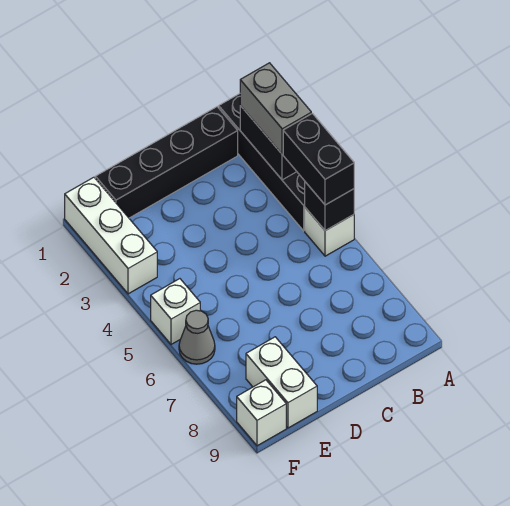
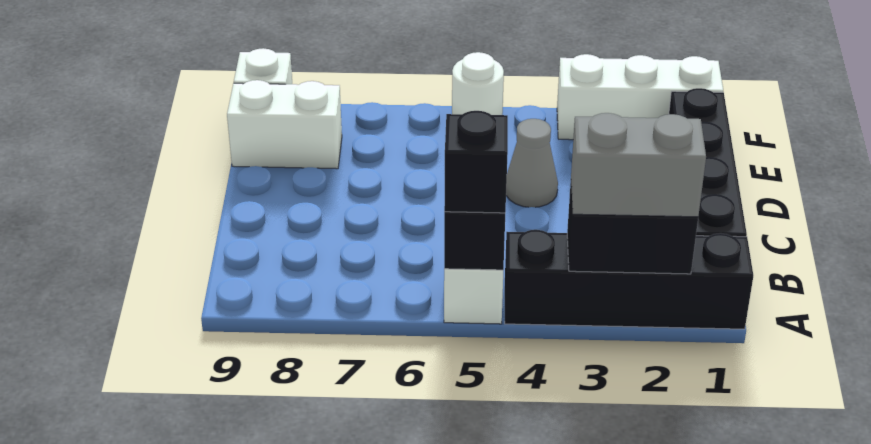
black 1x2 brick [283,114,354,205] -> black 1x1 brick [444,111,508,213]
white 1x1 brick [151,279,200,344] -> white 1x1 round brick [452,52,504,115]
grey 1x1 cone [179,310,215,364] -> grey 1x1 cone moved to [506,119,558,207]

